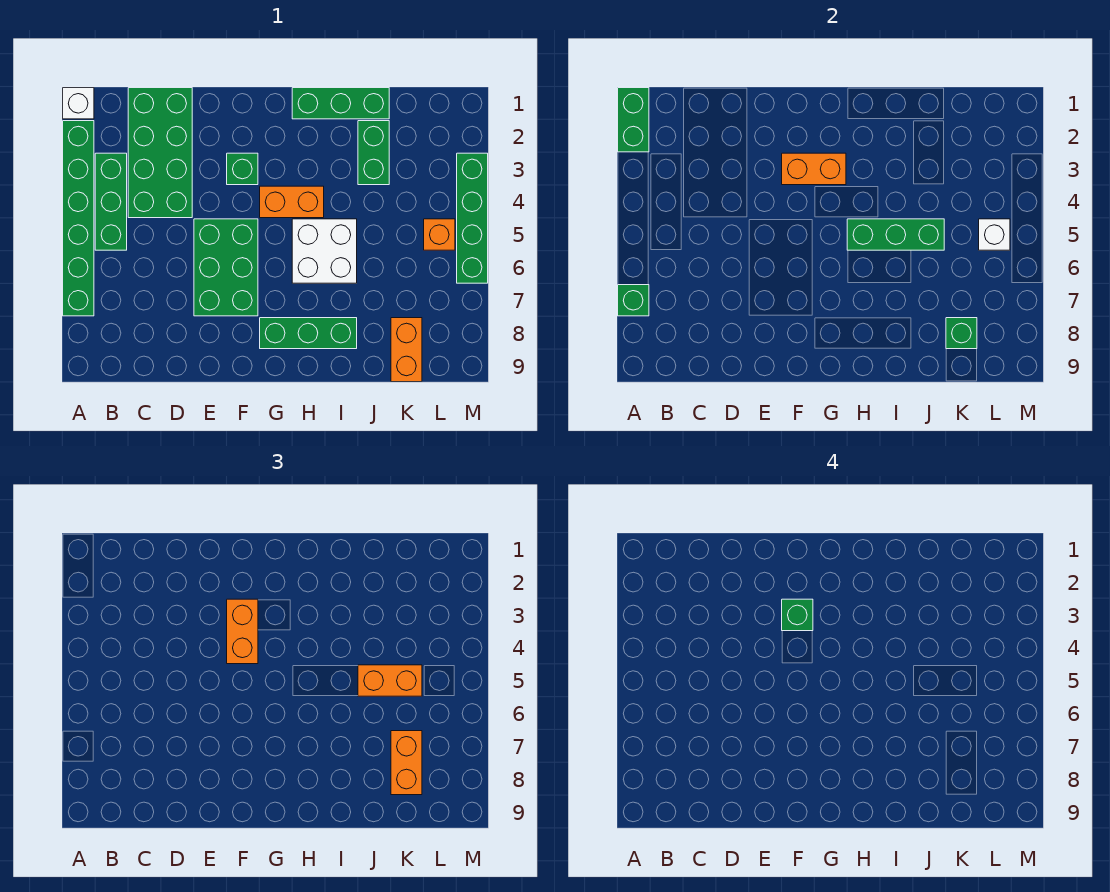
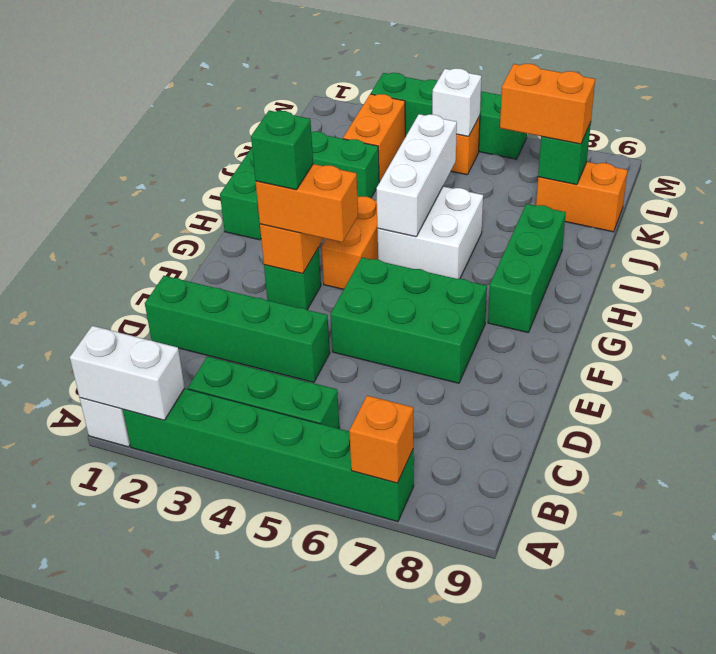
green 1x2 brick [618,88,649,152] -> white 1x2 brick [70,326,185,420]
green 1x1 brick [618,285,649,316] -> orange 1x1 brick [349,396,413,483]
green 2x4 brick [128,88,192,218] -> green 1x4 brick [145,276,330,382]
green 1x3 brick [847,219,944,250] -> white 1x3 brick [376,114,457,237]
orange 1x2 brick [358,665,422,696] -> orange 1x2 brick moved to [343,94,405,182]

